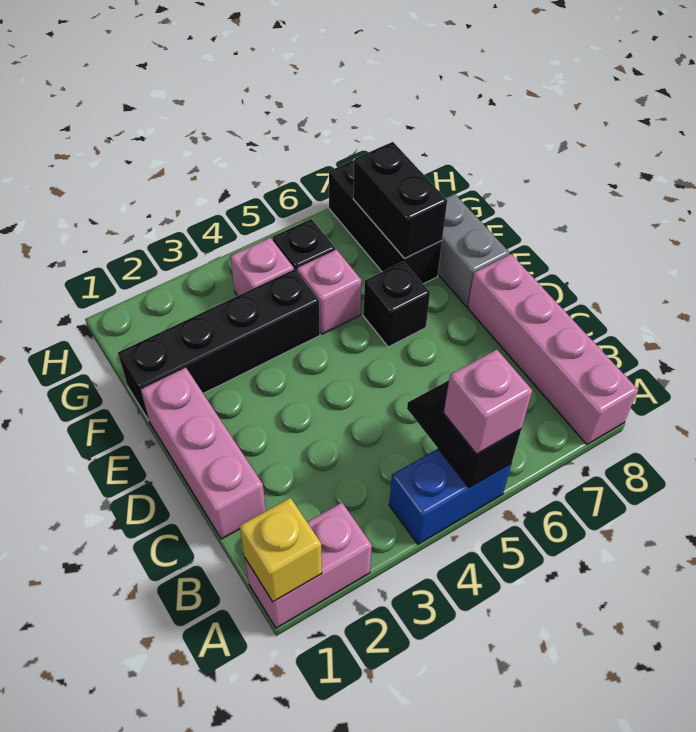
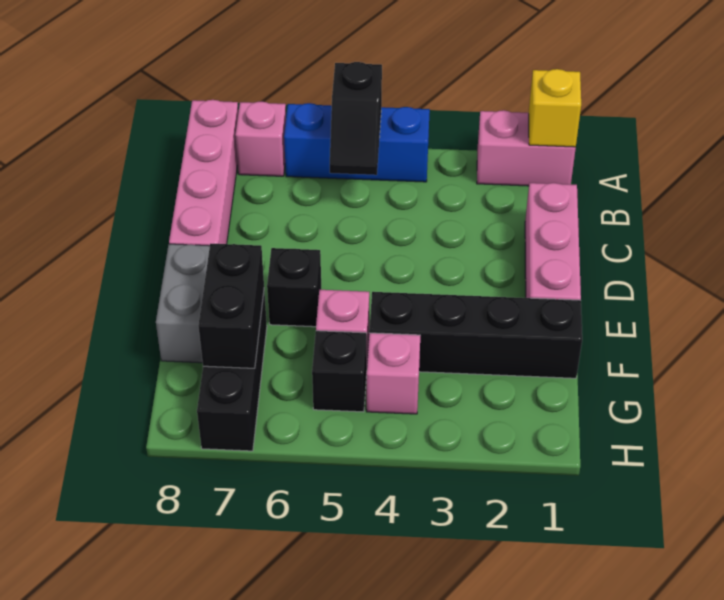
blue 1x2 brick [389,449,511,544] -> blue 1x3 brick [284,103,430,182]
pink 1x1 brick [444,350,532,454] -> pink 1x1 brick moved to [235,102,286,176]

